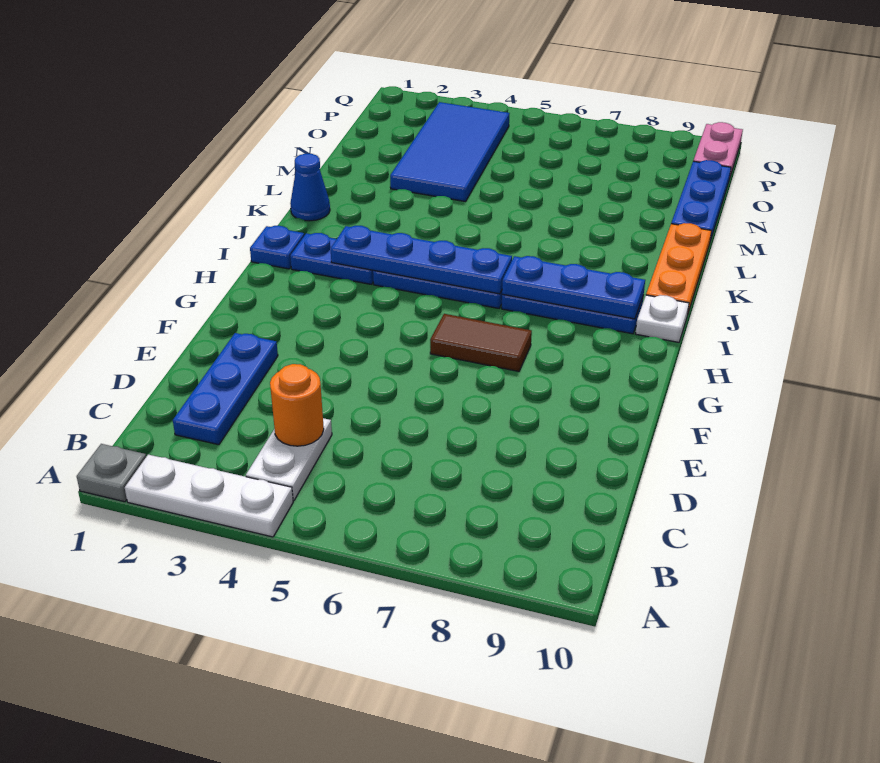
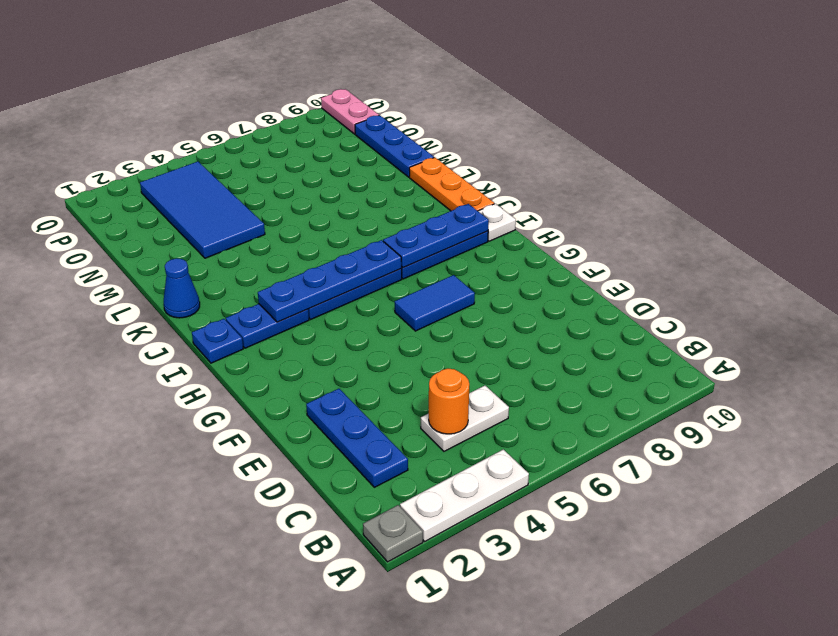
white 1x2 plate [246,418,332,500] -> white 1x2 plate turned to [421,386,509,451]
brown 1x2 tile [430,314,532,371] -> blue 1x2 tile [395,275,475,331]

